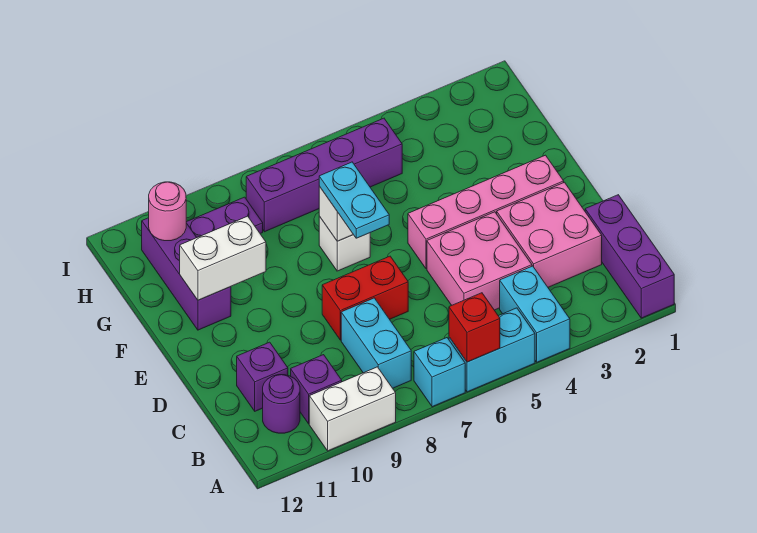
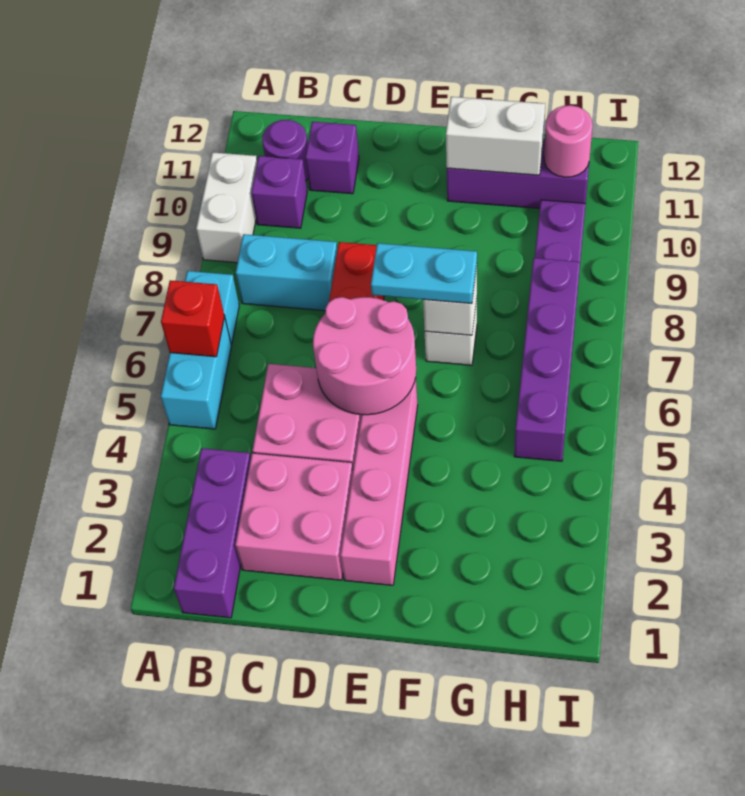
purple 1x3 brick [585,195,674,318] -> purple 1x3 brick turned to [174,448,251,618]
cyan 1x2 brick [500,266,570,362] -> none
none -> pink 2x2 round brick [313,297,416,415]
white 1x2 brick [180,216,266,300] -> white 1x2 brick turned to [446,97,545,175]

